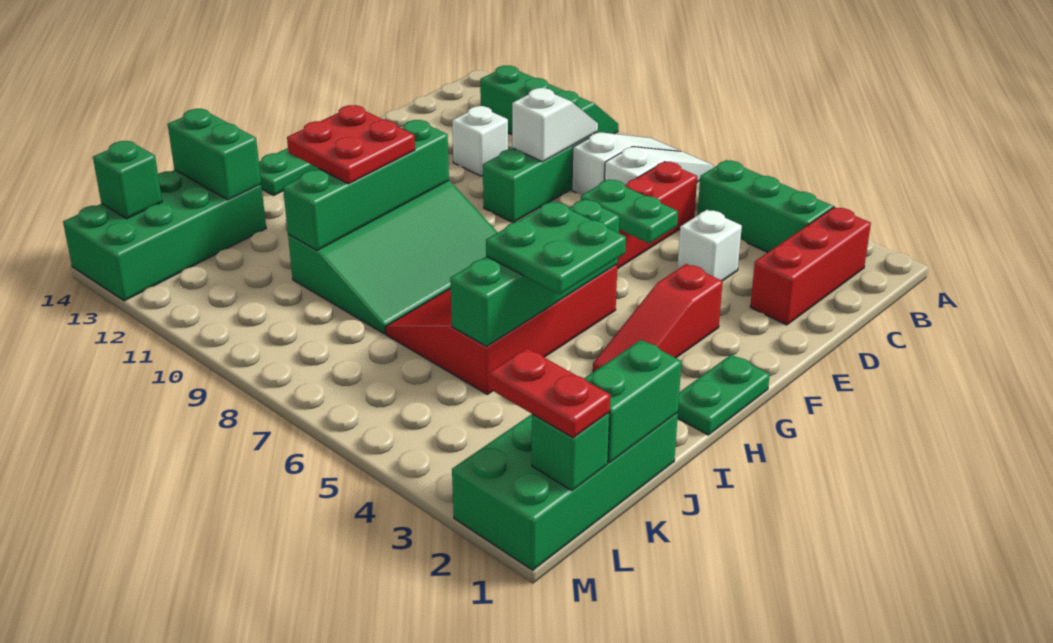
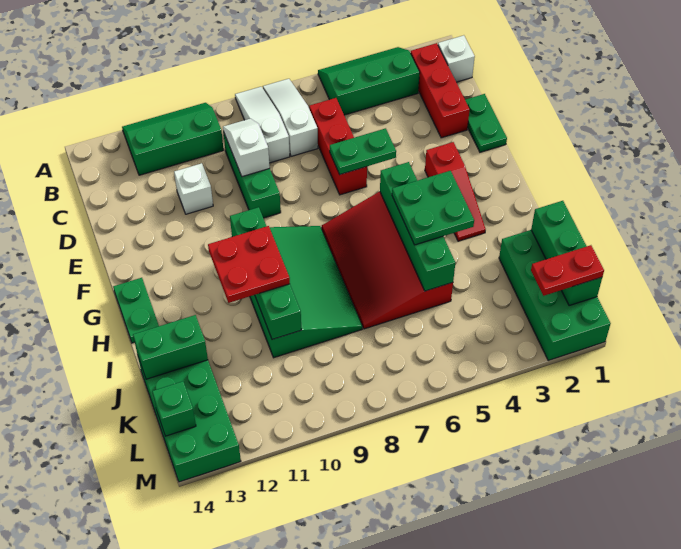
white 1x1 brick [677,210,742,281] -> white 1x1 brick moved to [438,35,475,82]
green 1x2 plate [678,354,770,435] -> green 1x2 plate moved to [465,94,507,152]

